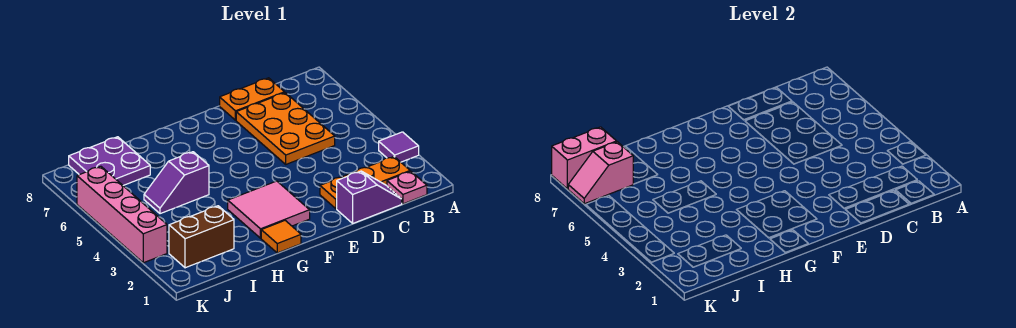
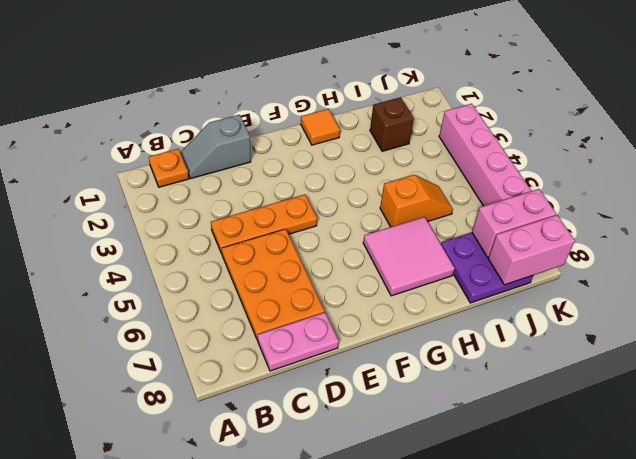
purple 1x1 tile [379,132,419,162] -> none
pink 1x1 plate [387,171,427,204] -> orange 1x1 plate [149,149,189,187]
orange 1x3 plate [320,157,410,209] -> orange 1x3 plate moved to [211,194,317,254]
purple 1x2 slope [337,171,402,223] -> grey 1x2 slope [181,115,251,179]
orange 1x2 plate [220,78,285,120] -> pink 1x2 plate [258,312,339,371]
pink 2x2 tile [228,181,310,238] -> pink 2x2 tile moved to [363,217,455,296]
purple 1x2 slope [144,152,209,214] -> orange 1x2 slope [380,175,453,227]
brown 1x2 brick [169,206,234,268] -> brown 1x1 brick [370,97,414,151]
pink 1x2 slope [568,142,633,204] -> pink 1x2 brick [472,189,556,257]

